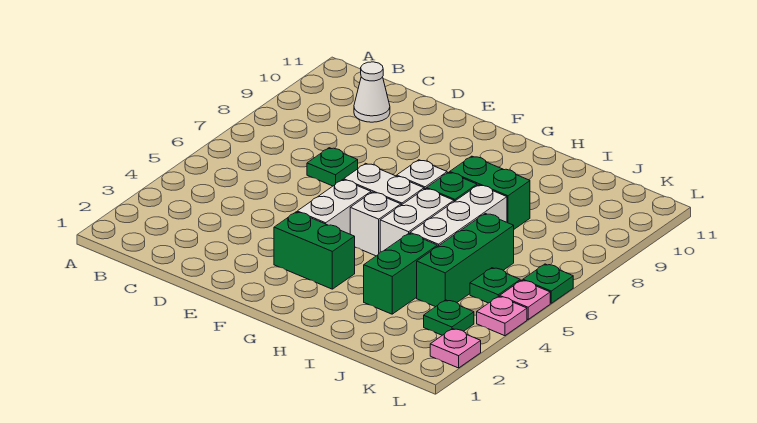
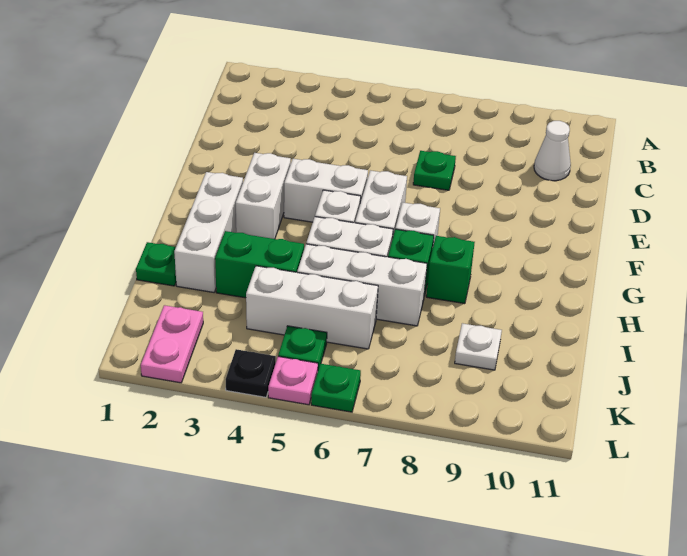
green 1x2 brick [274,212,355,289] -> white 1x2 brick [236,153,291,239]
none -> white 1x3 brick [174,172,243,292]
green 1x2 brick [450,156,530,229] -> green 1x1 brick [426,236,475,304]
green 1x3 brick [417,214,514,307] -> white 1x3 brick [246,266,378,349]
none -> white 1x1 plate [455,323,502,370]
green 1x1 plate [424,300,474,335] -> green 1x1 plate moved to [136,242,176,286]
pink 1x1 plate [430,329,481,368] -> pink 1x2 plate [141,305,203,383]
pink 1x1 plate [477,296,527,336] -> black 1x1 plate [226,349,276,397]

